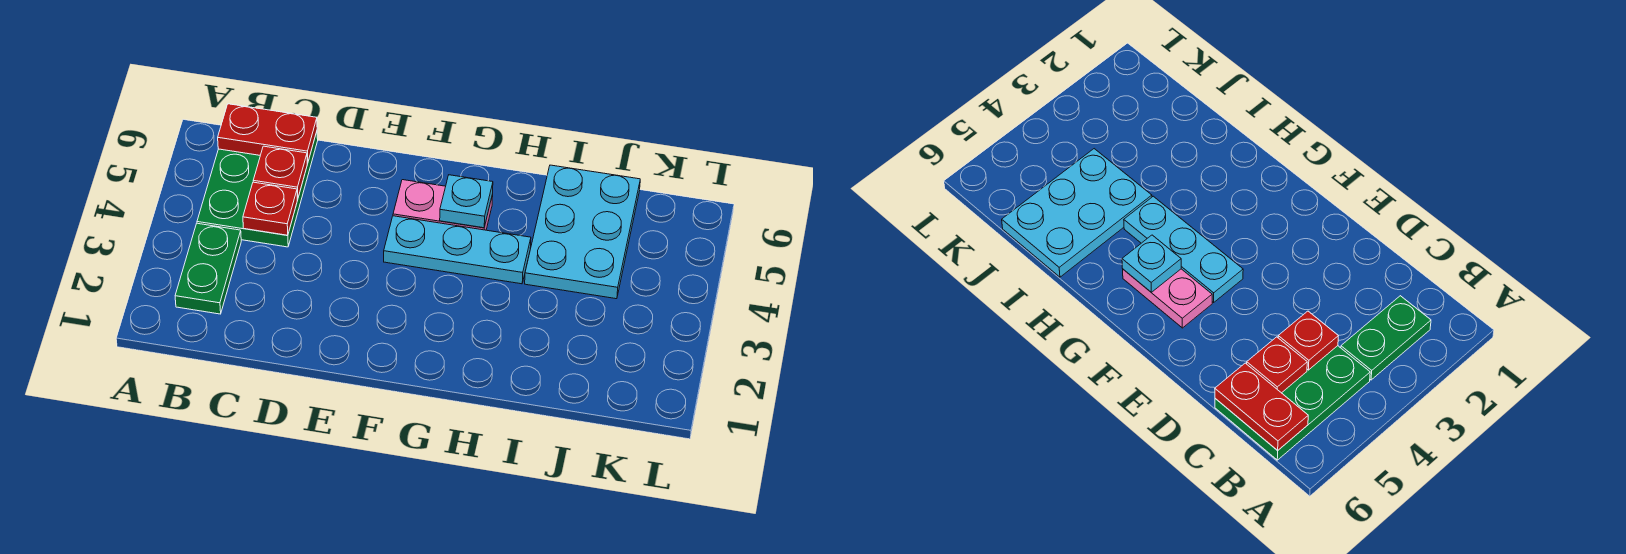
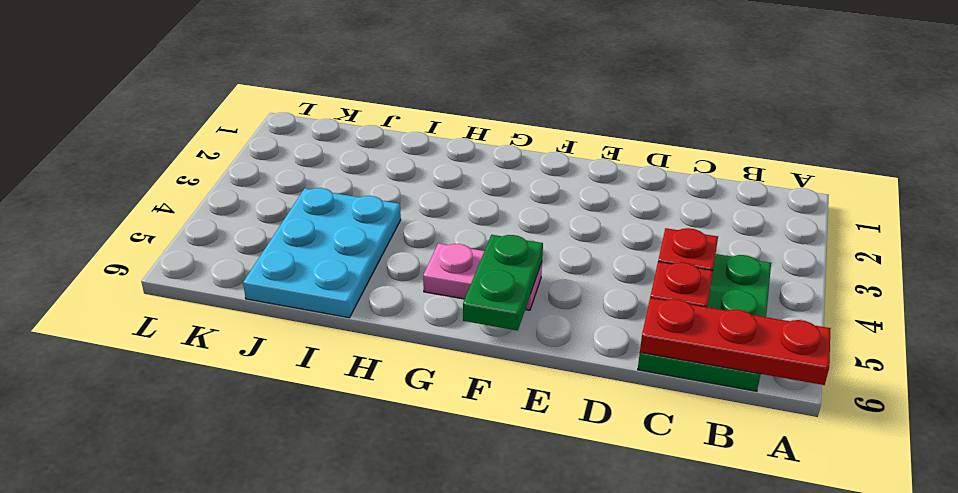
green 1x2 plate [175,223,241,314] -> green 1x2 plate moved to [463,235,543,331]
red 1x2 plate [218,104,317,163] -> red 1x3 plate [640,298,831,385]
cyan 1x3 plate [384,216,531,284] -> none
cyan 1x1 plate [440,175,493,228] -> none

